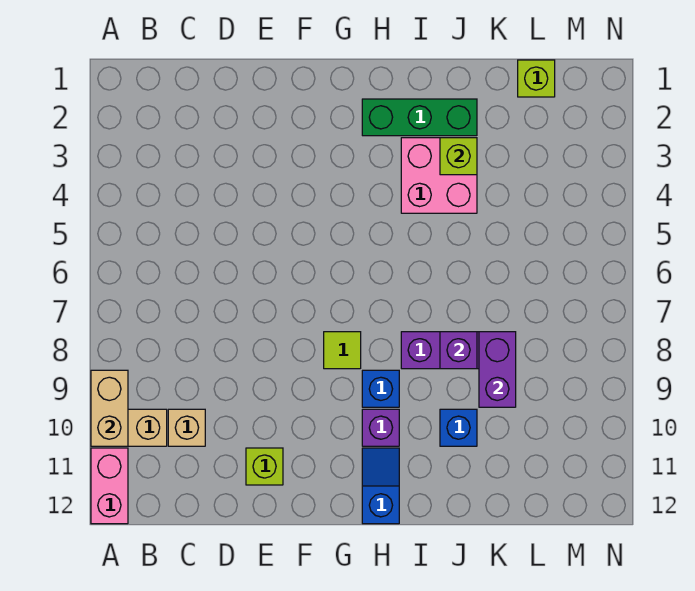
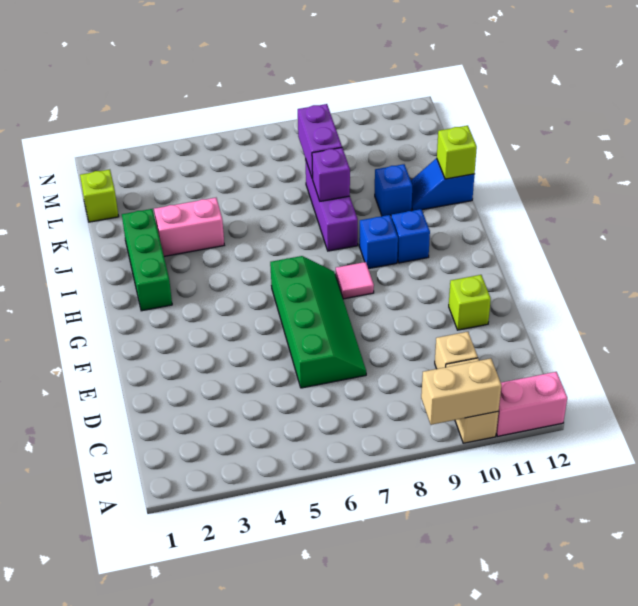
none -> green 2x4 slope [270,256,366,388]
lime 1x1 tile [324,332,361,369] -> pink 1x1 tile [336,262,374,299]
purple 1x1 brick [362,409,399,446] -> blue 1x1 brick [391,209,430,263]
blue 1x2 slope [362,448,399,524] -> blue 1x2 slope moved to [411,158,474,211]
pink 2x2 brick [401,138,477,213] -> pink 1x2 brick [154,198,224,256]
lime 1x1 brick [440,138,477,175] -> lime 1x1 brick moved to [437,126,477,179]
purple 1x2 brick [479,332,516,407] -> purple 1x2 brick turned to [298,104,342,179]

